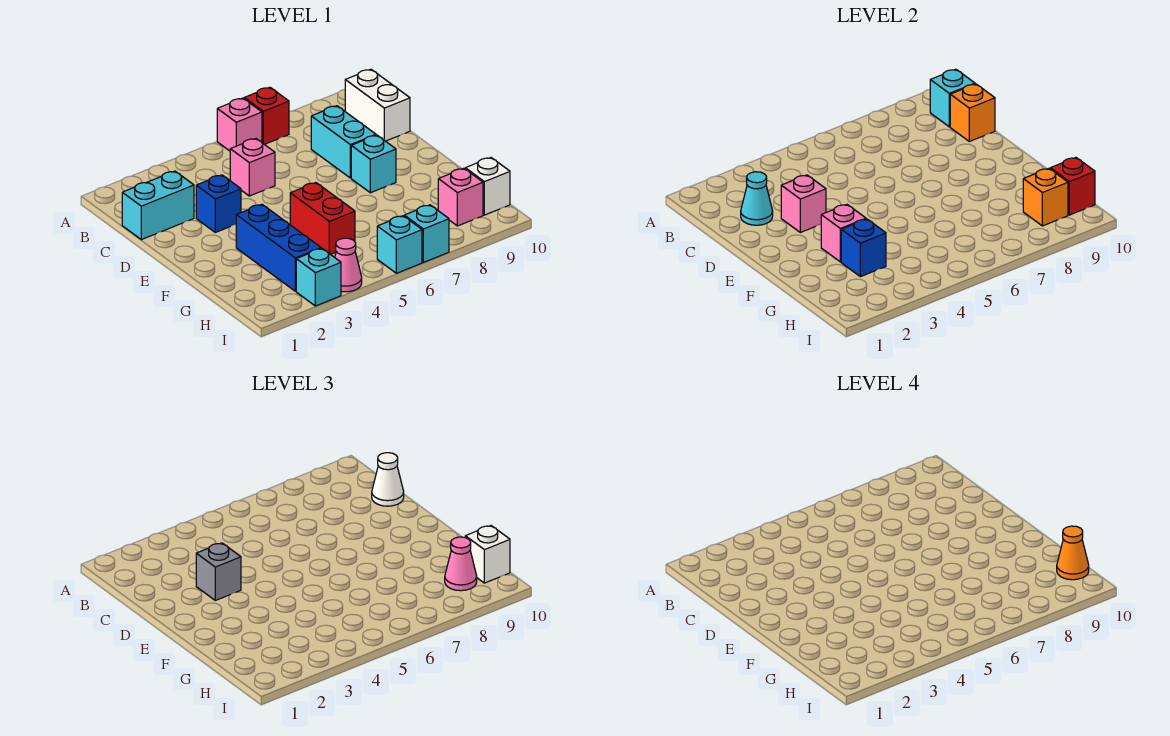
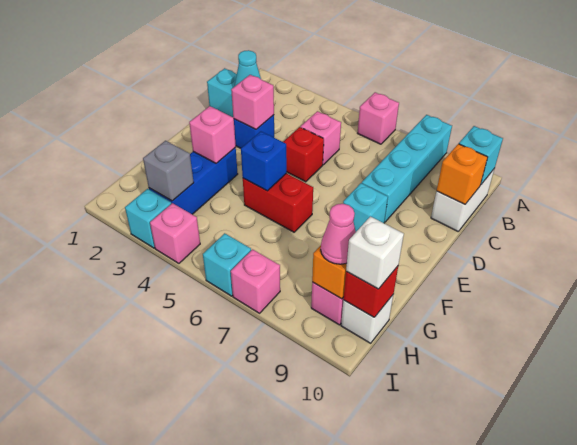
red 1x1 brick [244,87,289,145] -> red 1x1 brick moved to [283,127,324,182]
cyan 1x2 brick [311,106,376,178] -> cyan 1x4 brick [362,115,452,222]
white 1x1 cone [372,453,404,506] -> none
grey 1x1 brick [196,543,241,600] -> grey 1x1 brick moved to [143,141,194,201]
red 1x2 brick [290,183,355,255] -> red 1x2 brick turned to [243,173,313,232]
blue 1x1 brick [841,219,886,277] -> blue 1x1 brick moved to [241,132,287,191]
orange 1x1 cone [1057,526,1089,580] -> none
pink 1x1 cone [335,238,362,292] -> pink 1x1 brick [150,203,200,263]
cyan 1x1 brick [404,205,449,262] -> pink 1x1 brick [231,250,280,313]

